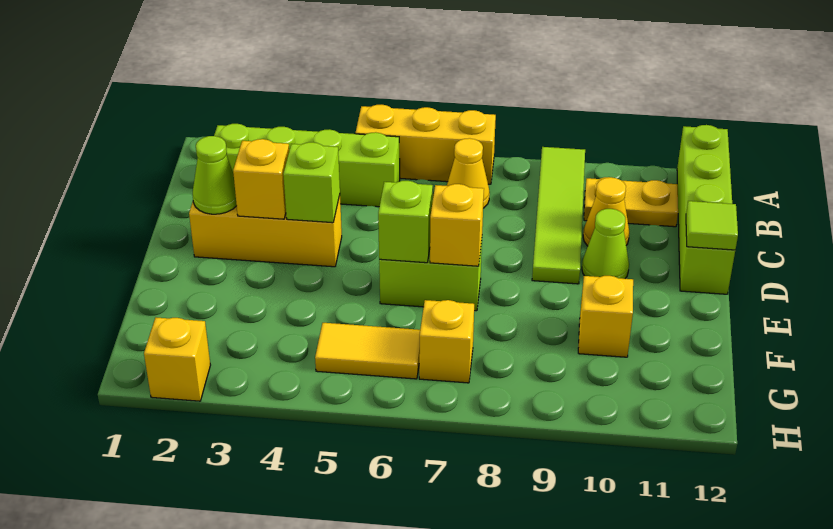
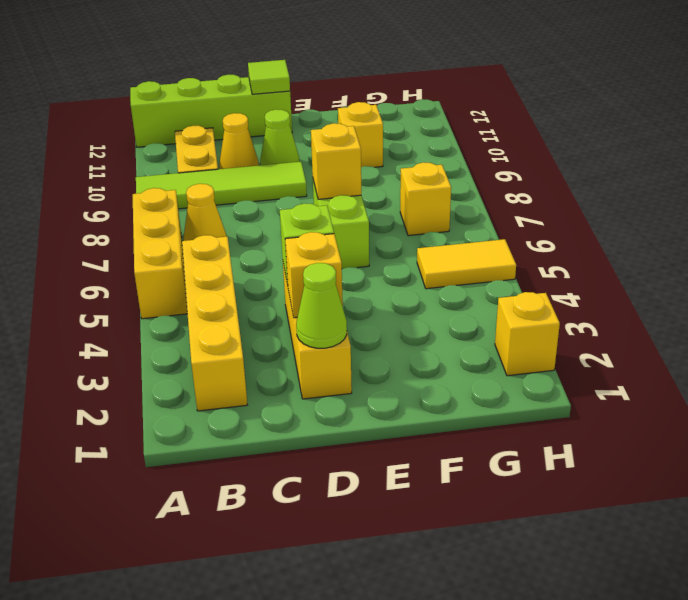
lime 1x4 brick [214,124,400,207] -> yellow 1x4 brick [182,235,247,411]
lime 1x1 brick [378,181,433,263] -> none
yellow 1x2 tile [315,323,420,379] -> yellow 1x2 tile turned to [417,239,516,289]

